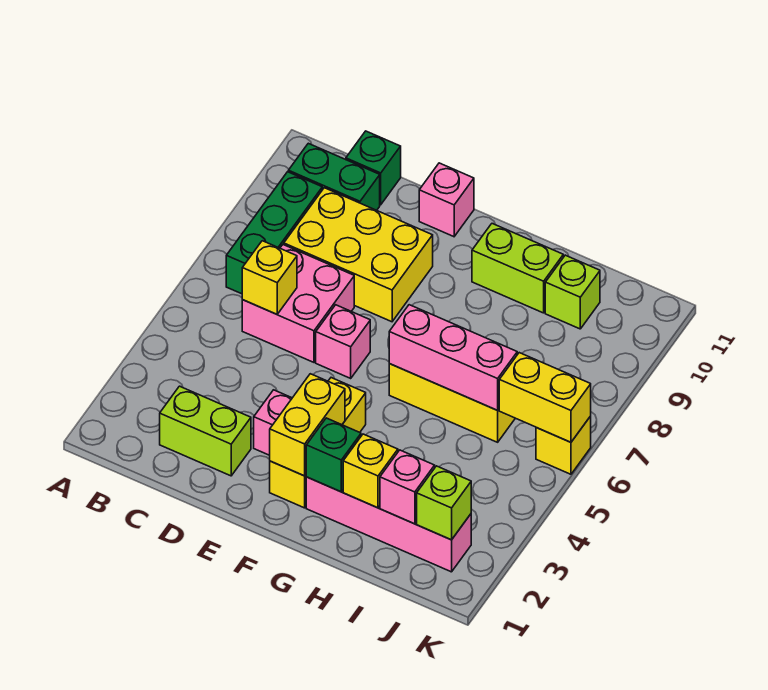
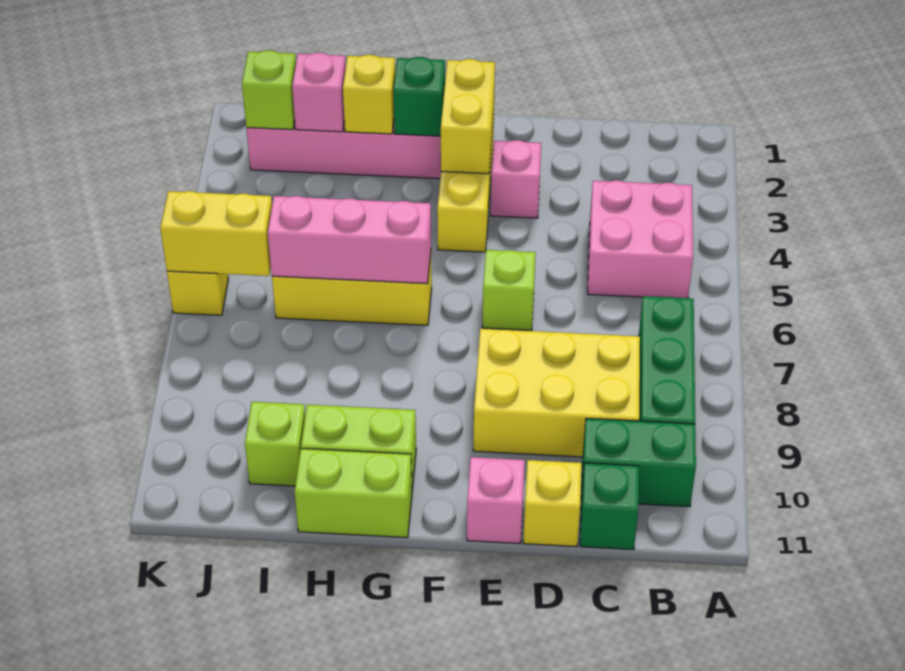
lime 1x2 brick [160,386,251,476] -> lime 1x2 brick moved to [295,449,412,538]
pink 2x2 brick [242,245,354,362] -> pink 2x2 brick moved to [588,180,693,298]
yellow 1x1 brick [242,241,297,314] -> yellow 1x1 brick moved to [523,460,582,547]
pink 1x1 brick [316,305,370,378] -> lime 1x1 brick [482,250,536,330]

